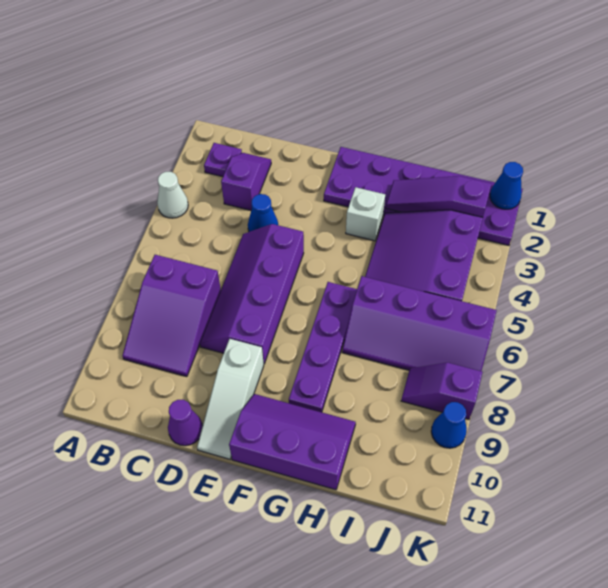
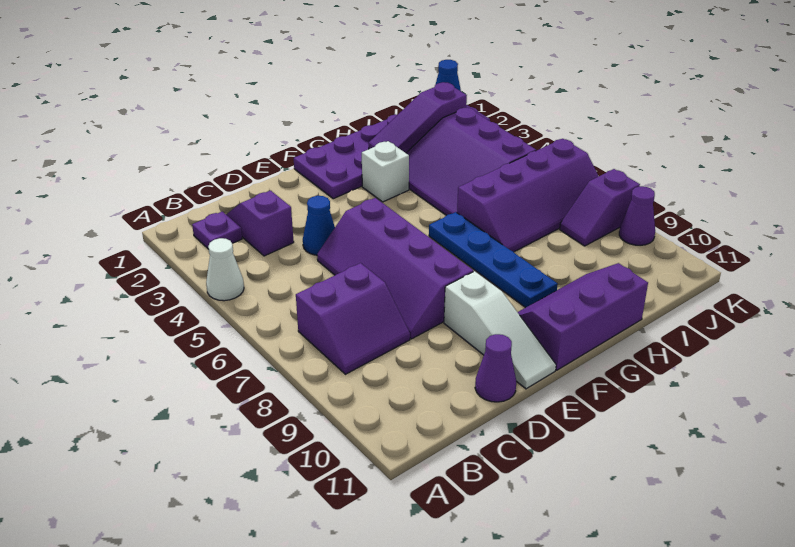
purple 2x3 slope [122,255,221,377] -> purple 2x2 slope [296,263,410,374]
purple 1x4 plate [289,282,357,412] -> blue 1x4 plate [429,212,558,308]
blue 1x1 cone [431,402,467,448] -> purple 1x1 cone [619,186,655,245]

